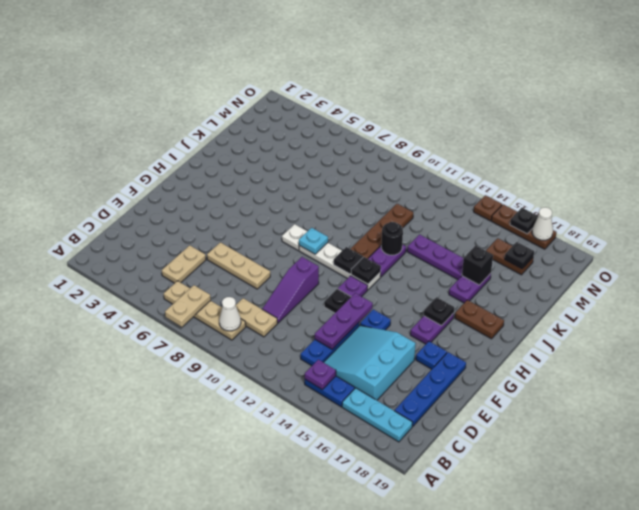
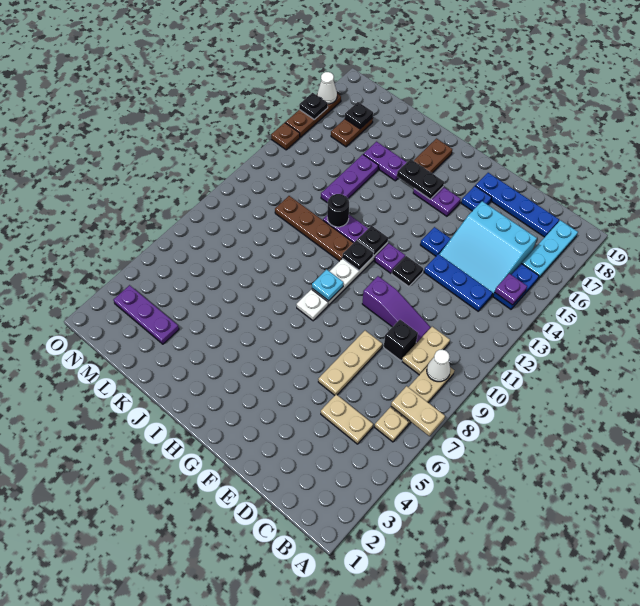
purple 1x3 plate [315,293,373,349] -> purple 1x3 plate moved to [113,285,179,344]
black 1x1 plate [424,297,454,326] -> black 1x2 plate [397,159,444,199]
black 1x1 brick [462,245,493,285] -> black 1x1 brick moved to [384,320,418,361]

